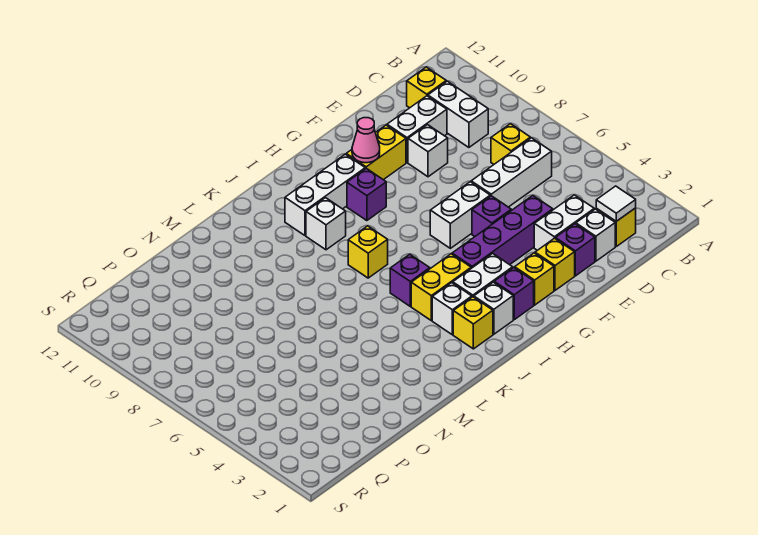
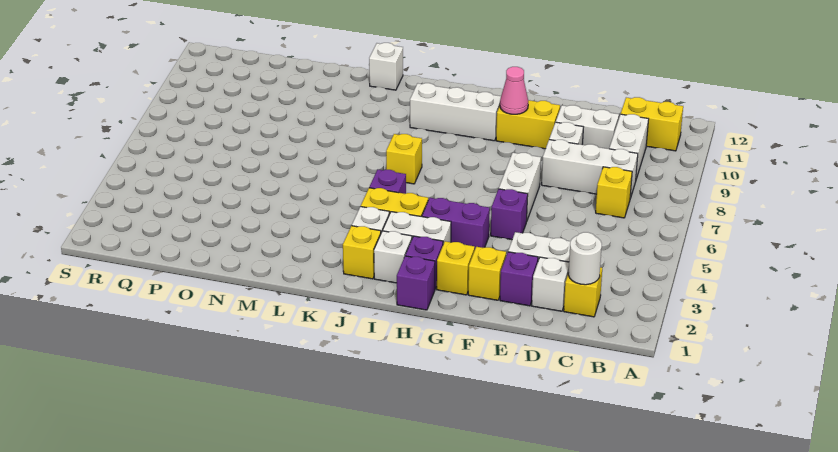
white 1x1 tile [596,186,636,221] -> white 1x1 round brick [568,232,602,285]
white 1x3 brick [471,138,552,207] -> white 1x3 brick moved to [542,140,638,198]
yellow 1x1 brick [407,67,446,108] -> yellow 1x2 brick [621,97,683,151]
purple 1x4 brick [452,195,553,268] -> purple 1x2 brick [422,198,490,248]
white 1x2 brick [430,182,490,248] -> white 1x2 brick turned to [499,153,541,220]
purple 1x1 brick [347,168,386,221] -> purple 1x1 brick moved to [397,256,435,310]
white 1x1 brick [306,198,346,250] -> white 1x1 brick moved to [369,43,403,90]

